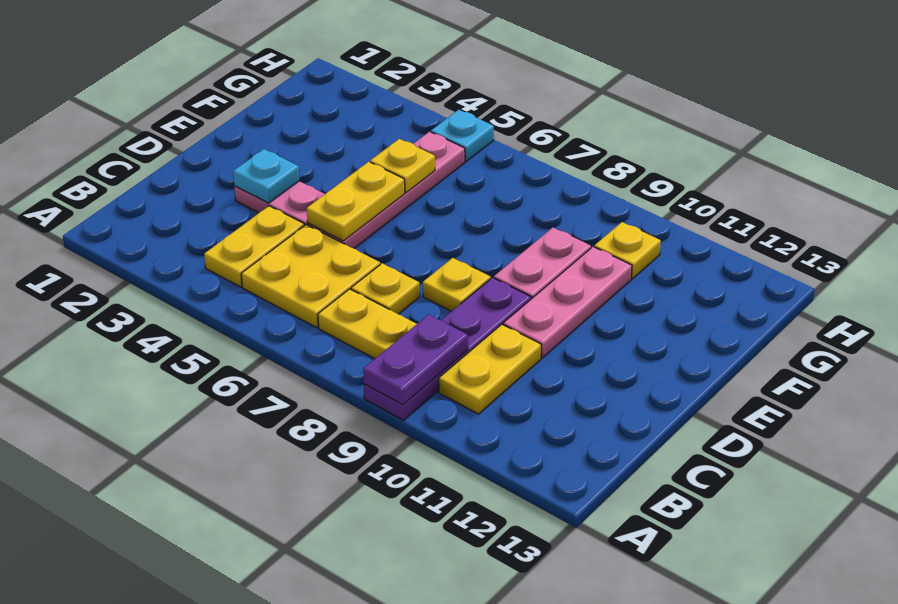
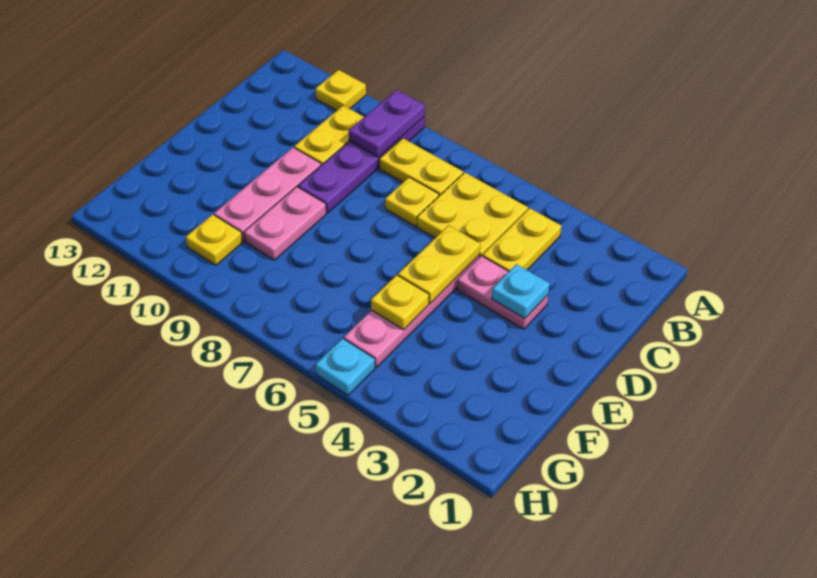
yellow 1x1 plate [423,258,491,311] -> yellow 1x1 plate moved to [315,70,366,111]

